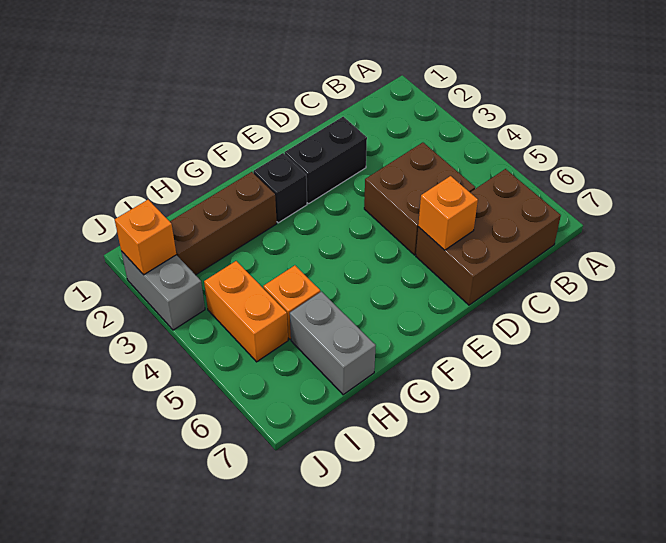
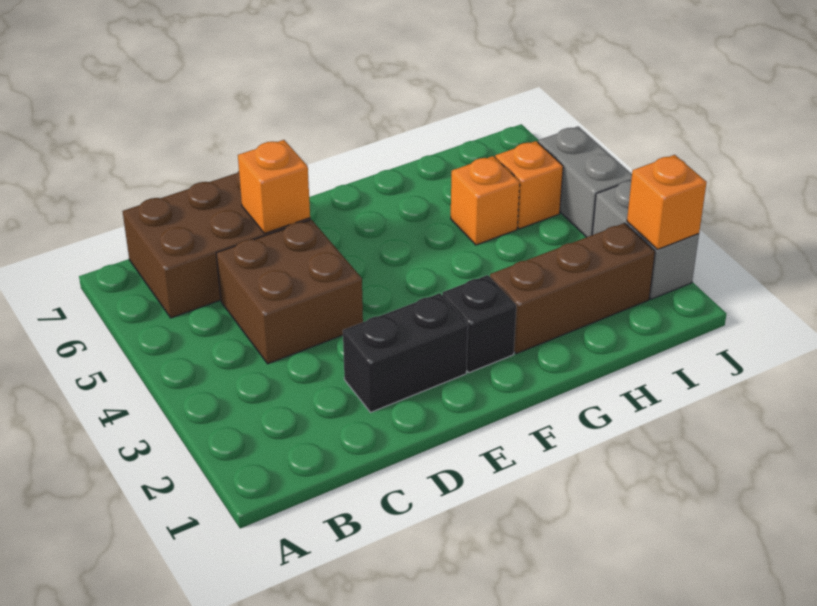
grey 1x2 brick [290,292,376,395] -> grey 1x2 brick moved to [538,127,632,237]
orange 1x2 brick [204,261,288,362] -> orange 1x1 brick [495,141,563,229]

